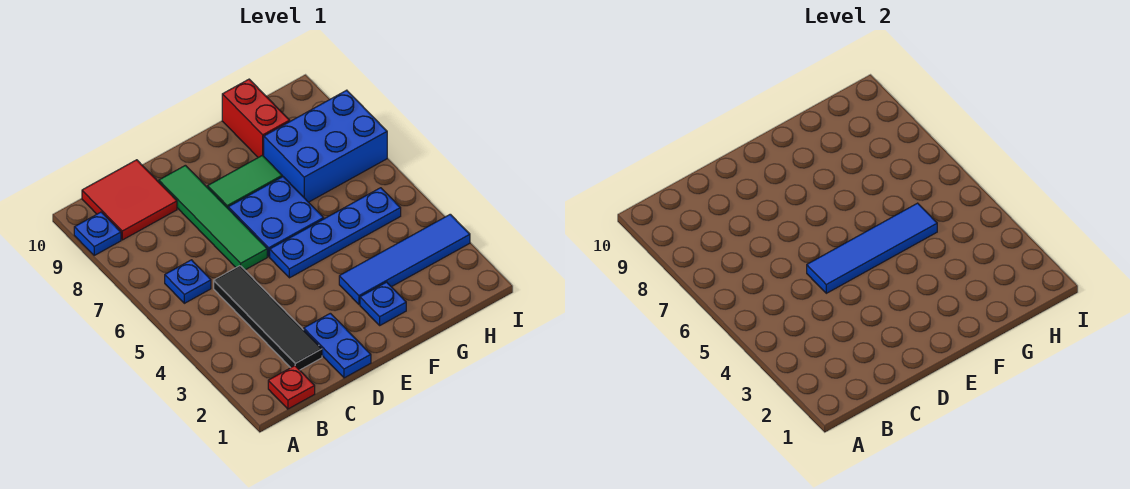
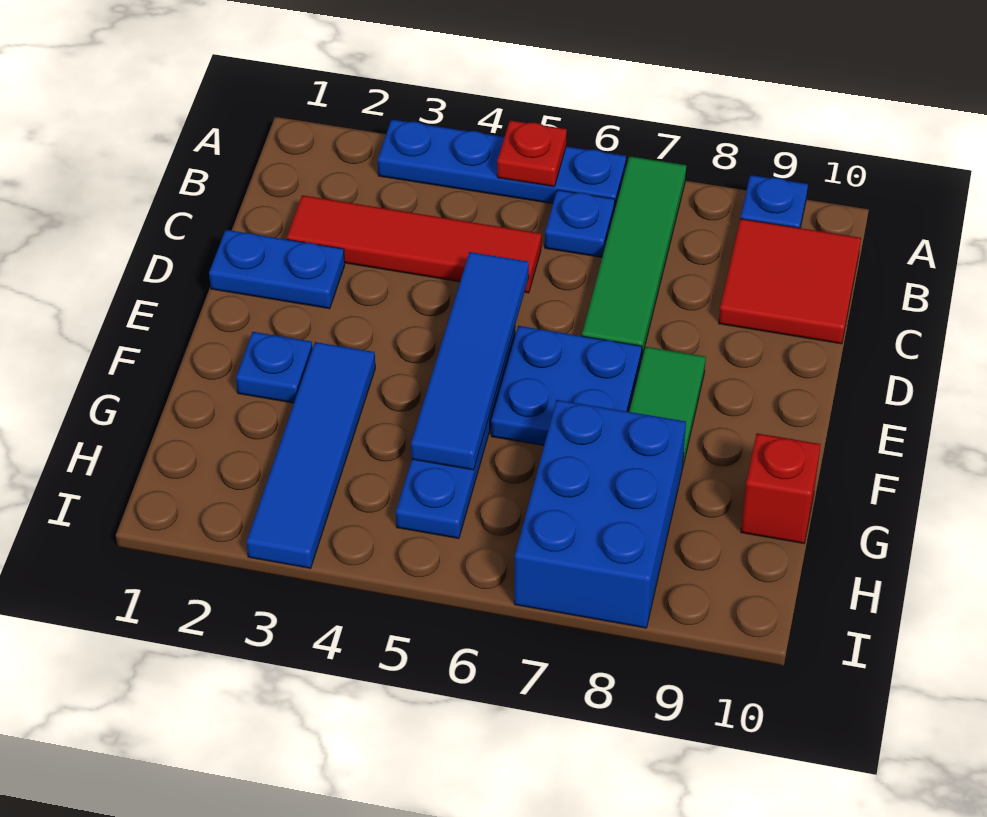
none -> blue 1x4 plate [378,119,626,211]
red 1x1 plate [268,366,315,409] -> red 1x1 plate moved to [497,120,567,187]
black 1x4 tile [214,266,322,370] -> red 1x4 tile [287,195,541,293]
green 1x4 tile [159,165,267,270] -> green 1x4 tile turned to [582,156,686,360]
red 1x2 brick [222,79,290,157] -> red 1x1 brick [741,433,821,544]

